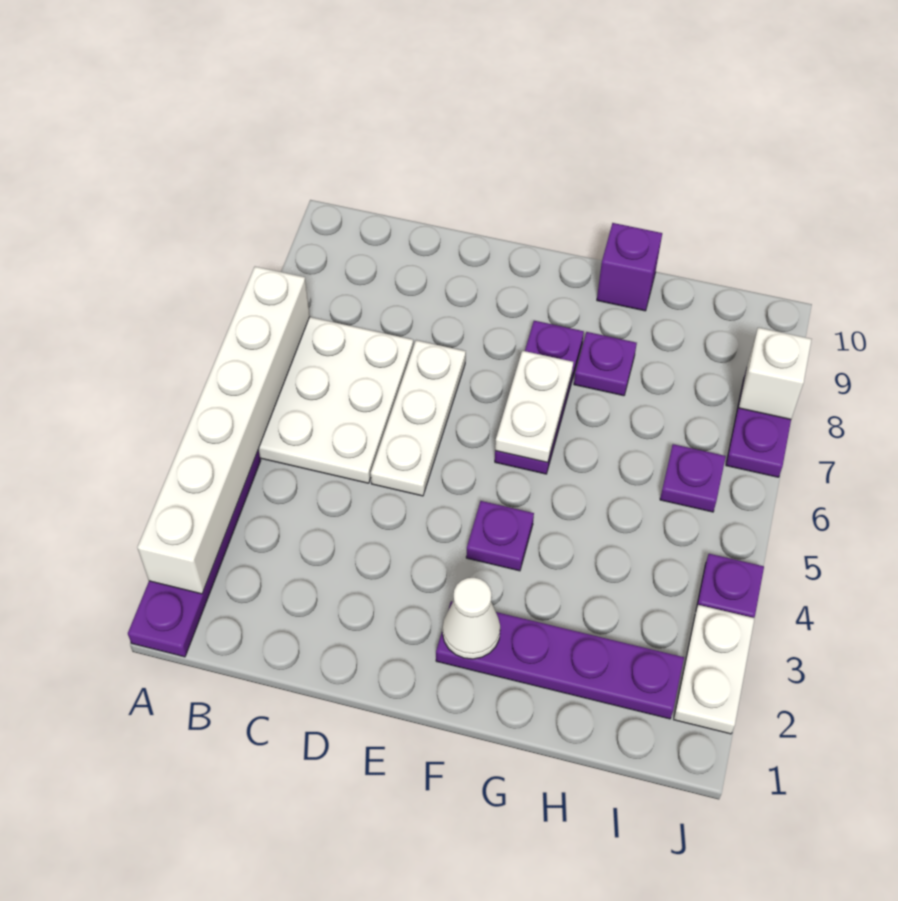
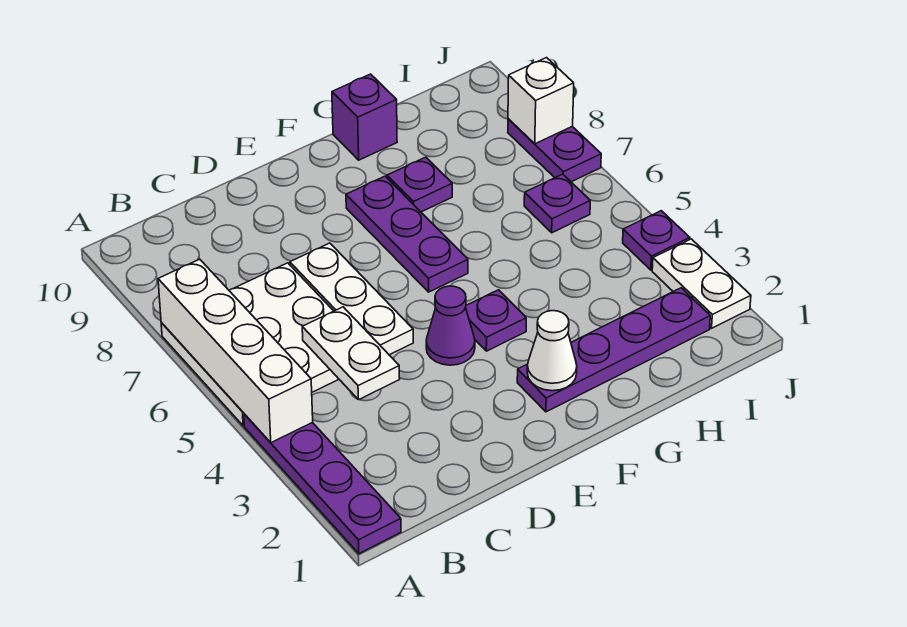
white 1x6 brick [137,267,310,594] -> white 1x4 brick [158,259,313,443]
none -> purple 1x1 cone [426,286,475,365]
white 1x2 plate [495,351,573,463] -> white 1x2 plate moved to [302,307,400,400]

